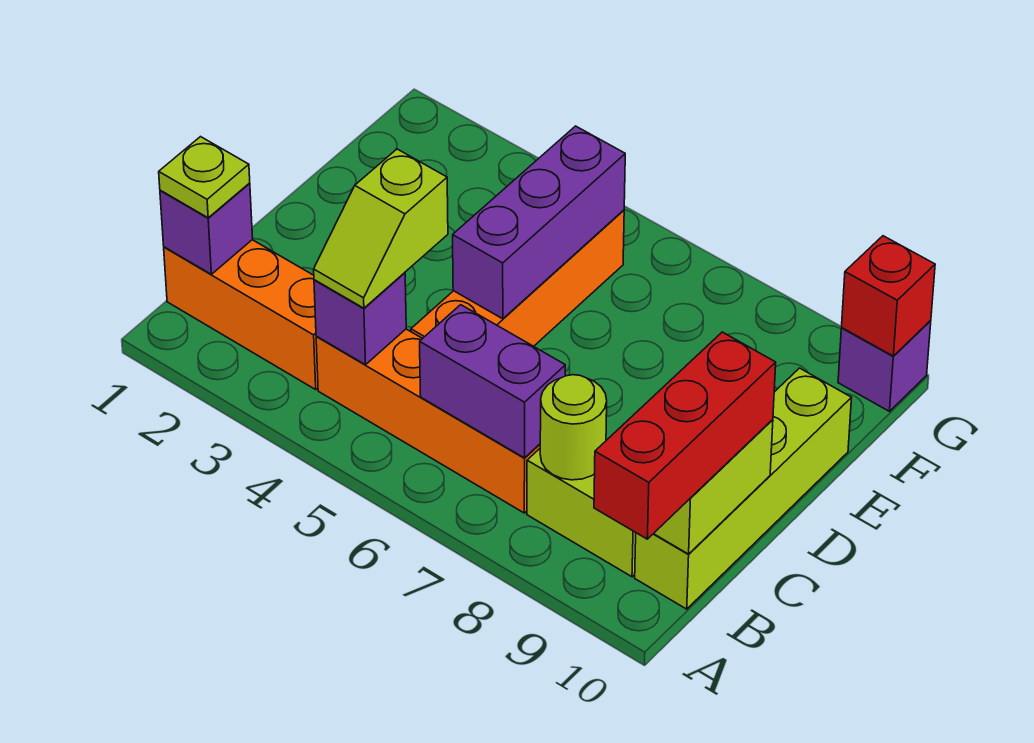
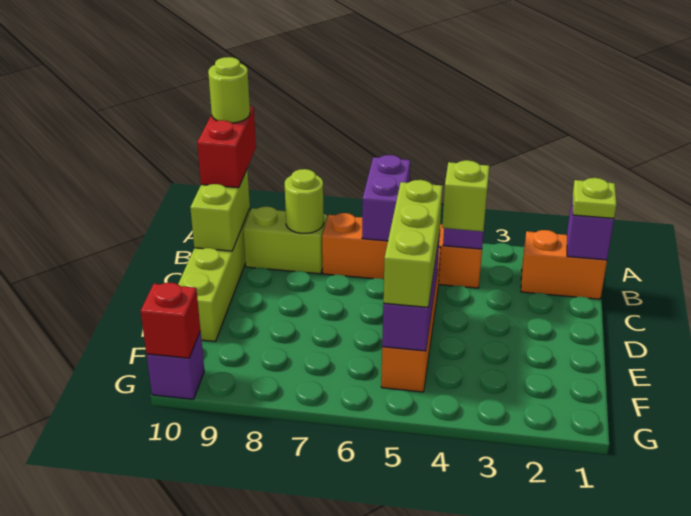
red 1x3 brick [594,332,776,539] -> red 1x2 brick [197,106,256,188]
none -> lime 1x1 round brick [208,57,250,123]
orange 1x3 brick [164,240,318,389] -> orange 1x2 brick [521,230,607,299]
purple 1x2 brick [420,305,565,458] -> purple 1x2 brick turned to [362,155,410,241]
none -> lime 1x3 brick [383,180,442,307]

